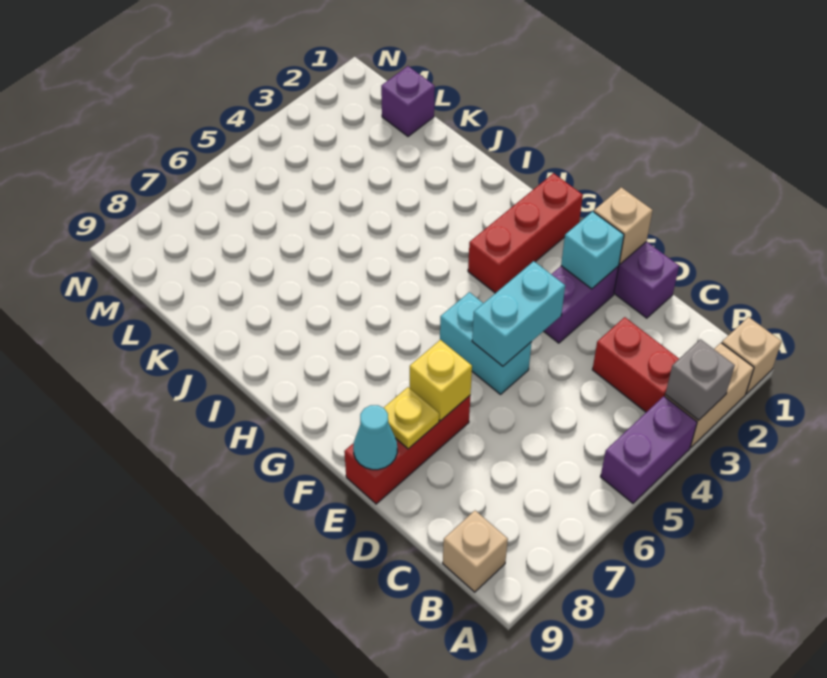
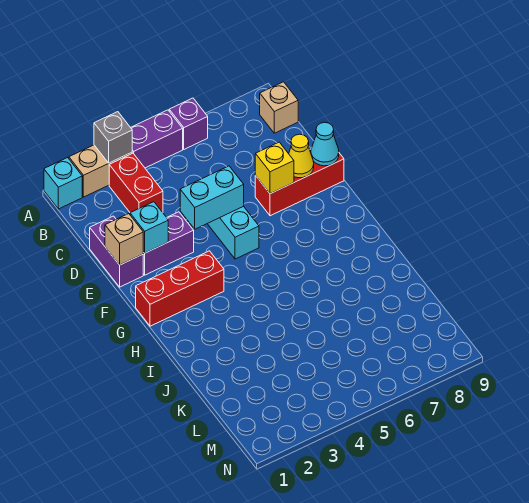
tan 1x1 brick [722,317,782,394] -> cyan 1x1 brick [44,158,82,209]
yellow 1x1 plate [384,387,439,449] -> yellow 1x1 cone [289,134,314,178]
purple 1x1 brick [381,66,435,136] -> purple 1x1 brick moved to [169,98,208,149]

